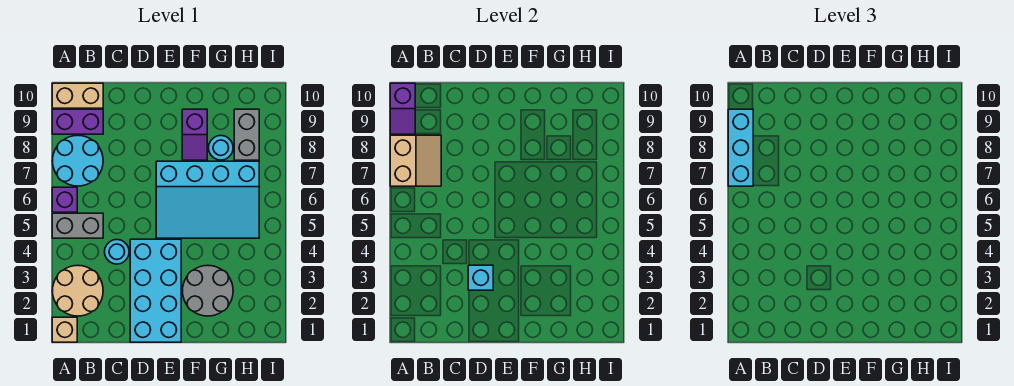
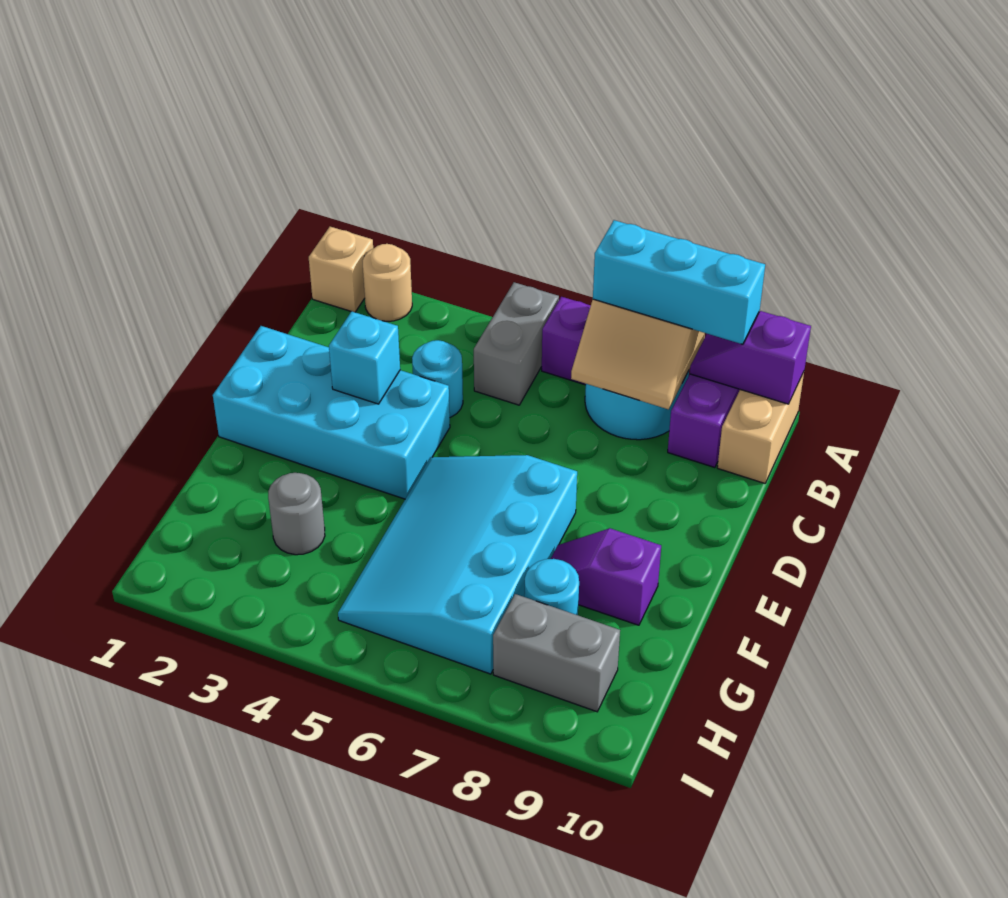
tan 2x2 round brick [52,265,103,316] -> tan 1x1 round brick [363,244,412,321]
grey 2x2 round brick [182,265,233,316] -> grey 1x1 round brick [268,473,325,555]

